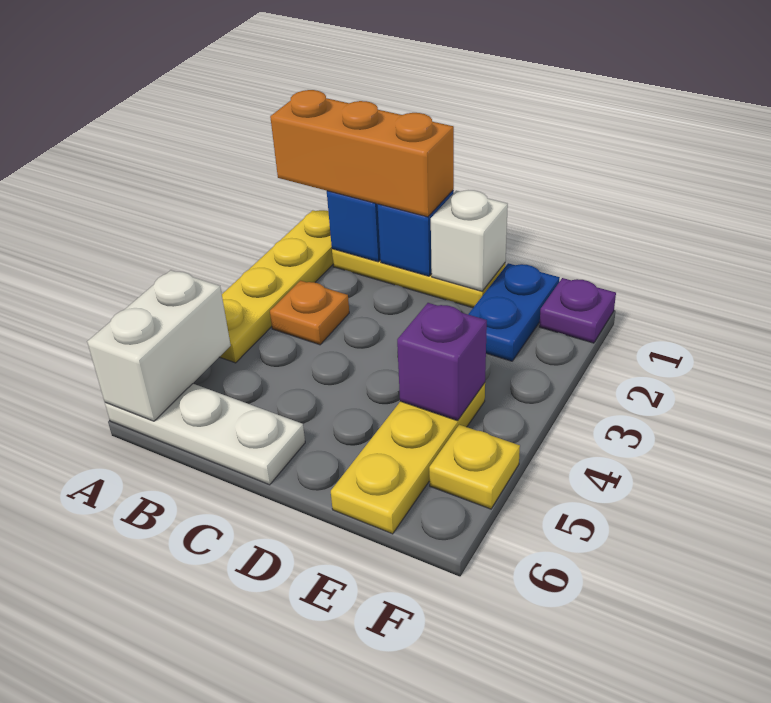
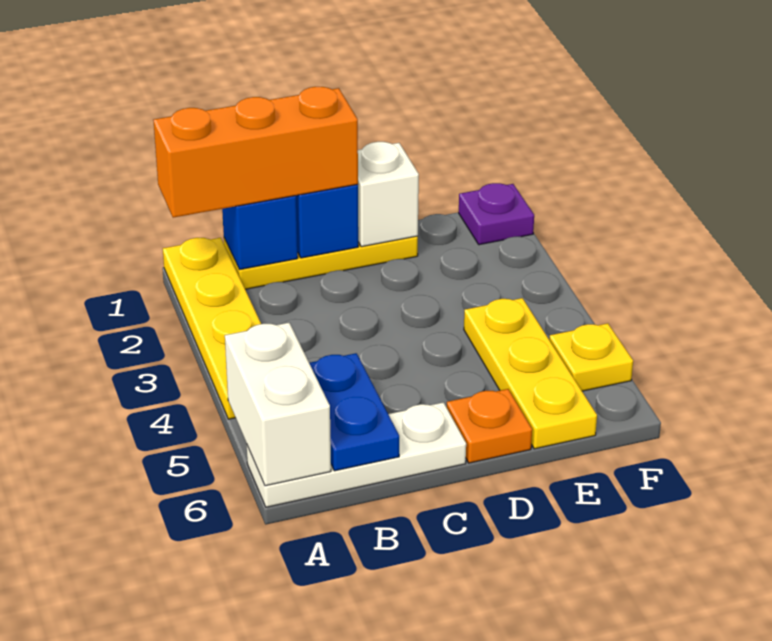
orange 1x1 plate [270,281,349,345] -> orange 1x1 plate moved to [447,389,532,463]
blue 1x2 plate [468,263,560,361] -> blue 1x2 plate moved to [309,353,399,471]
purple 1x1 brick [397,303,487,421] -> none

